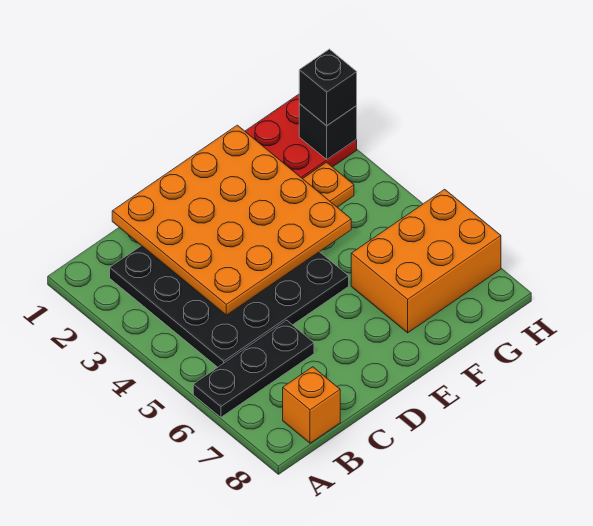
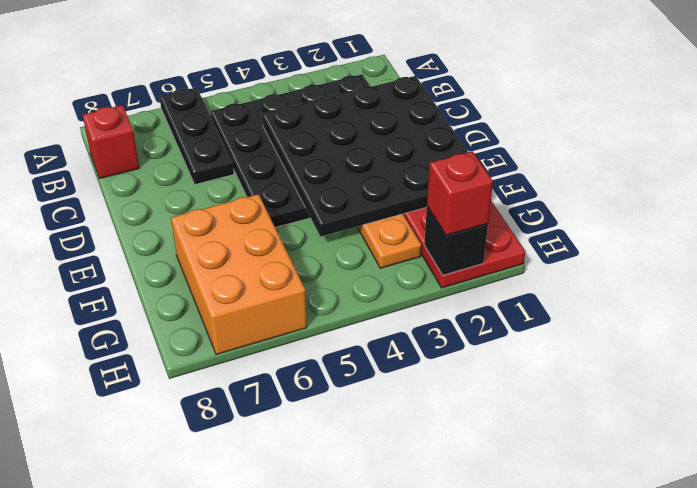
orange 1x1 brick [283,367,340,443] -> red 1x1 brick [83,105,139,178]
orange 4x4 plate [112,125,351,315] -> black 4x4 plate [262,76,468,236]
black 1x1 brick [299,49,357,126] -> red 1x1 brick [427,151,493,235]

